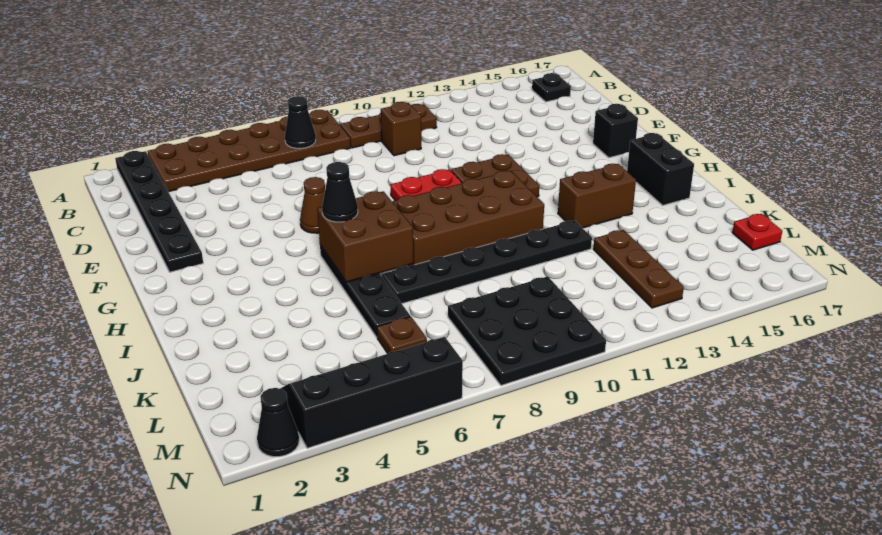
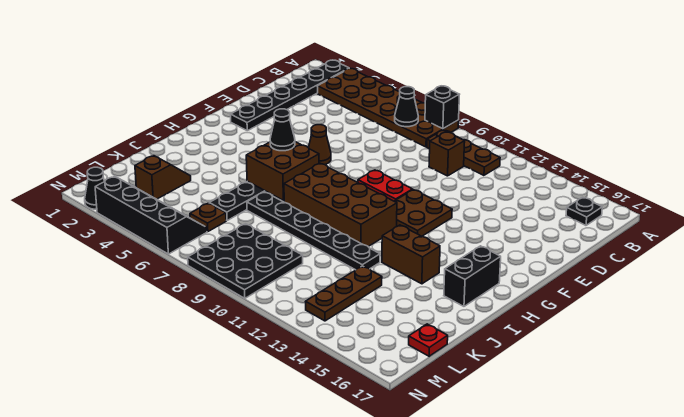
black 1x1 brick [593,104,638,158] -> black 1x1 brick moved to [425,86,459,129]
none -> brown 1x2 slope [135,156,191,199]

